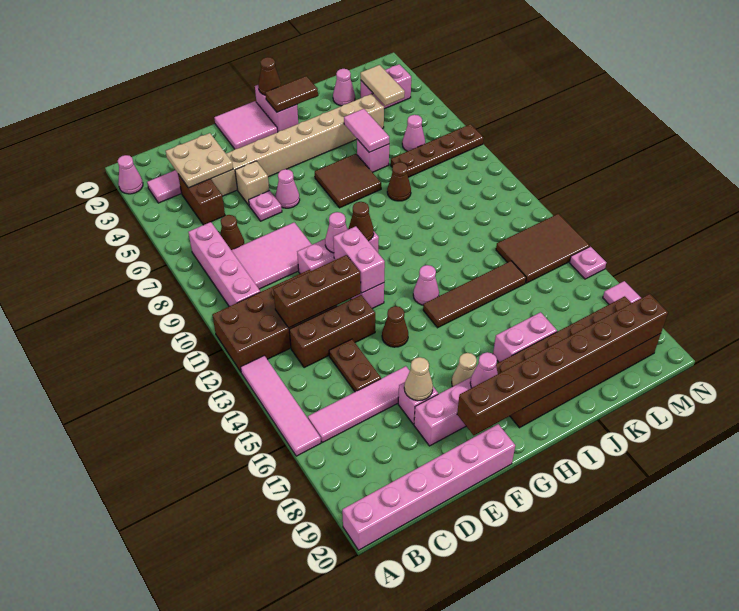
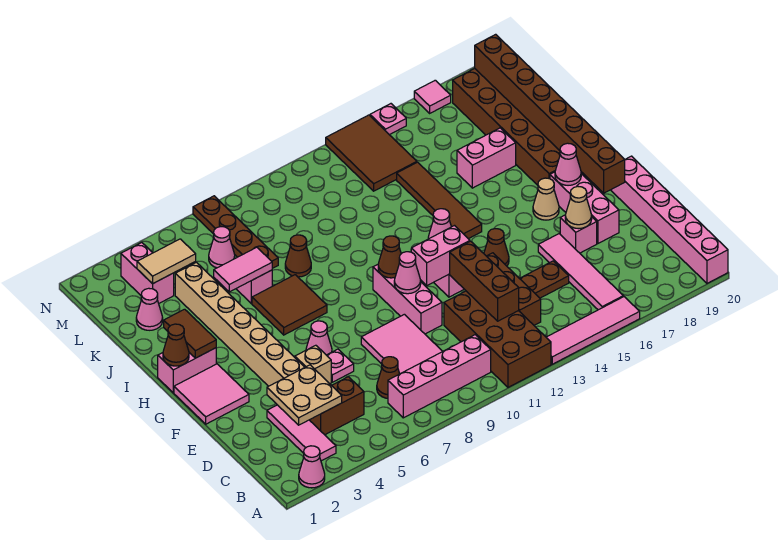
pink 1x2 brick [493,312,557,362] -> pink 1x2 brick turned to [457,128,516,188]

